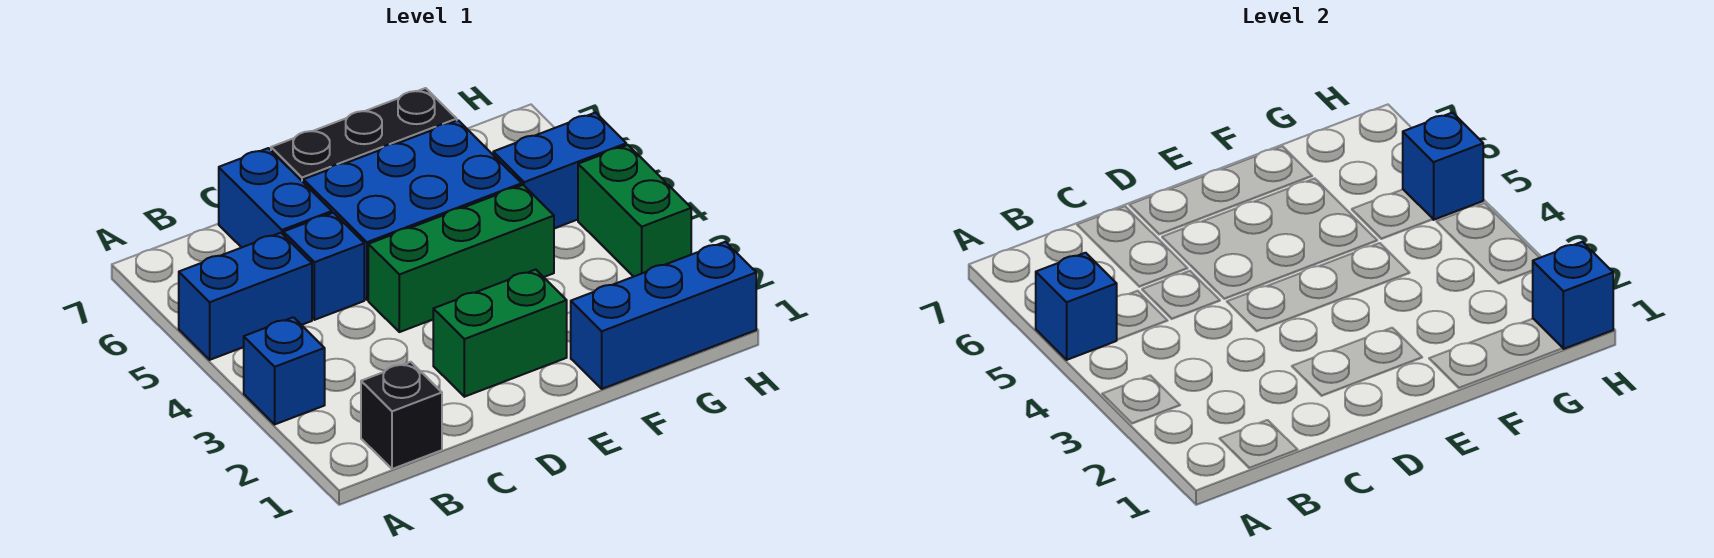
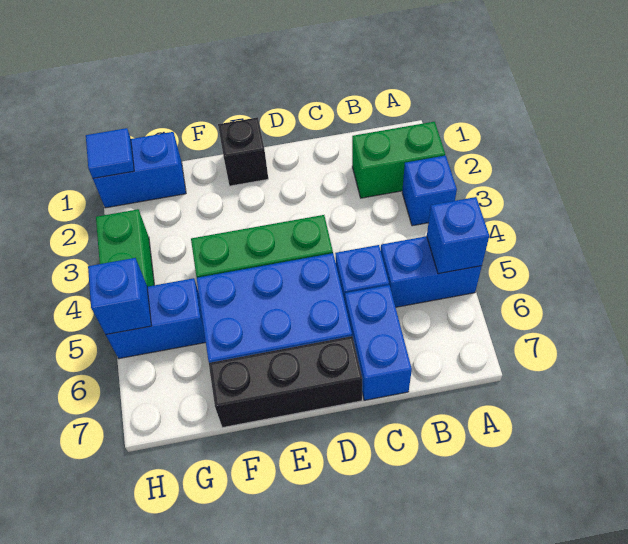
black 1x1 brick [361,362,442,469] -> black 1x1 brick moved to [218,117,268,186]
green 1x2 brick [433,269,567,397] -> green 1x2 brick moved to [352,122,445,198]
blue 1x3 brick [571,242,756,389] -> blue 1x2 brick [93,132,186,208]
blue 1x1 brick [1533,242,1613,349] -> blue 1x1 tile [86,128,134,178]

